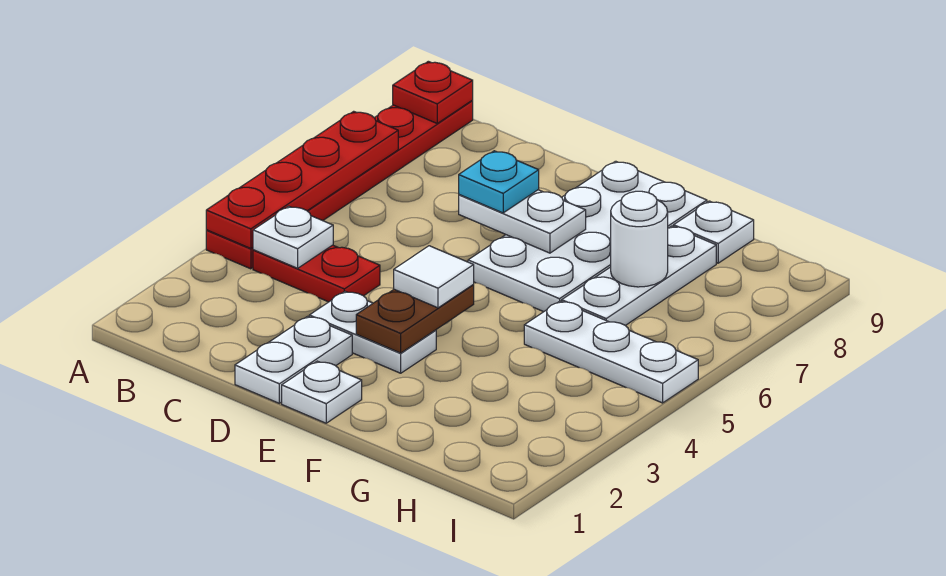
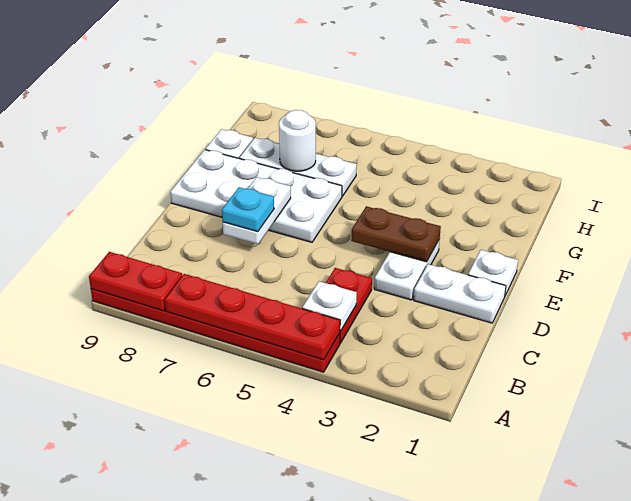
red 1x1 plate [393,61,473,123] -> red 1x2 plate [89,252,182,311]
white 1x1 tile [394,246,474,308] -> none
white 1x3 plate [524,301,698,403] -> none

